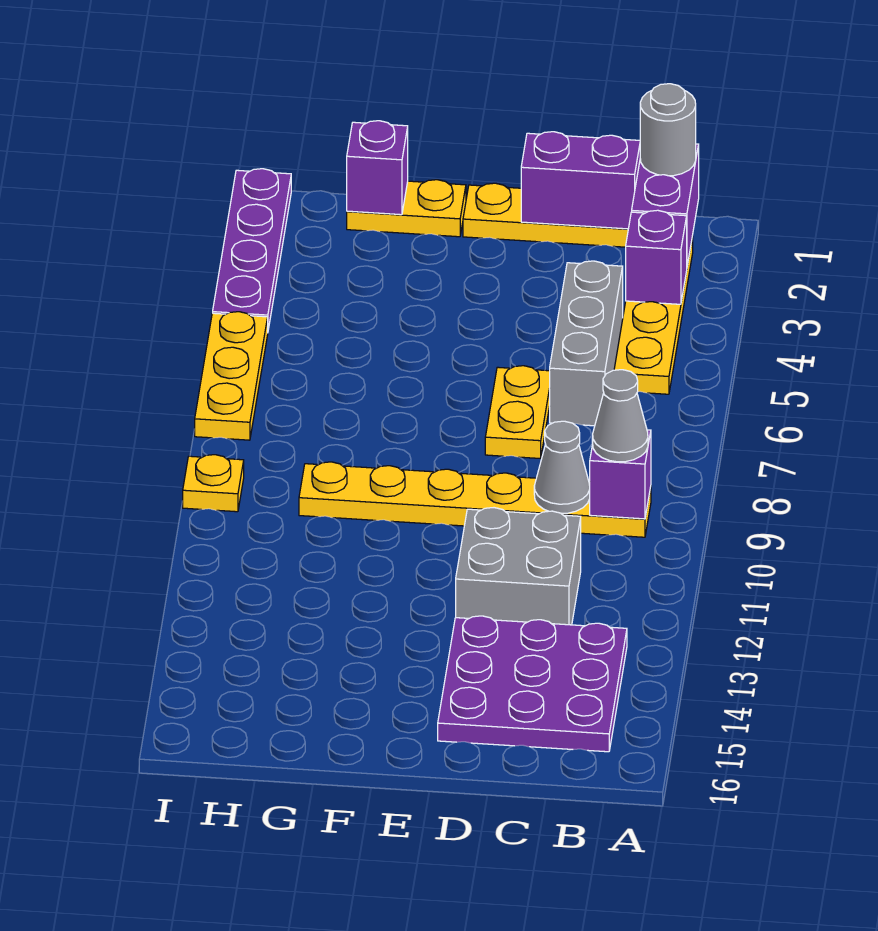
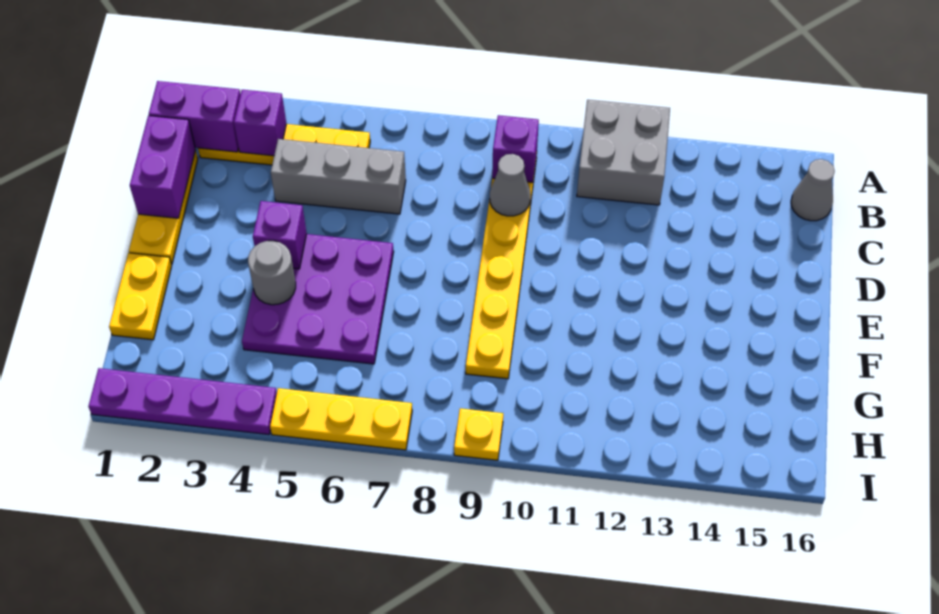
grey 1x1 round brick [640,84,696,176] -> grey 1x1 round brick moved to [248,241,296,305]
grey 1x1 cone [593,370,648,462] -> grey 1x1 cone moved to [791,159,835,221]
purple 3x3 plate [438,616,627,752] -> purple 3x3 plate moved to [242,234,394,364]
grey 2x2 brick [456,508,581,625] -> grey 2x2 brick moved to [577,100,670,205]
yellow 1x2 plate [485,366,550,459] -> none
purple 1x1 brick [347,121,408,215] -> purple 1x1 brick moved to [253,201,307,269]

